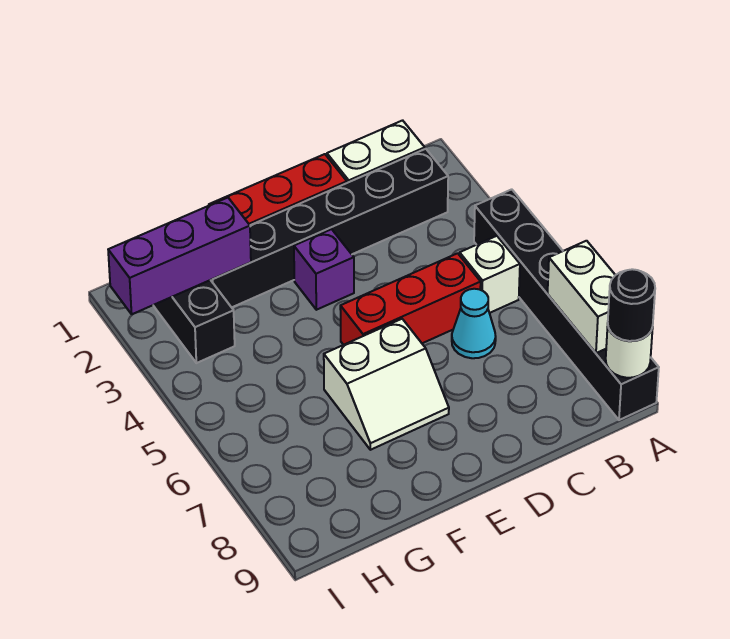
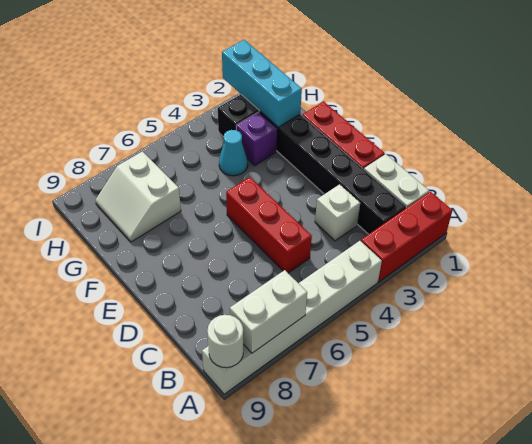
none -> red 1x3 brick [361,192,452,282]
black 1x6 brick [474,189,659,420] -> white 1x6 brick [202,241,382,394]
black 1x1 round brick [608,269,655,341] -> none
white 1x1 brick [460,236,520,313] -> white 1x1 brick moved to [315,184,360,241]
cyan 1x1 cone [452,289,496,358] -> cyan 1x1 cone moved to [219,130,248,176]
purple 1x1 brick [294,229,354,310] -> purple 1x1 brick moved to [236,112,277,165]
white 2x2 slope [324,319,449,450] -> white 2x2 slope moved to [95,151,181,242]
purple 1x3 brick [108,197,251,314] -> cyan 1x3 brick [222,40,302,127]

